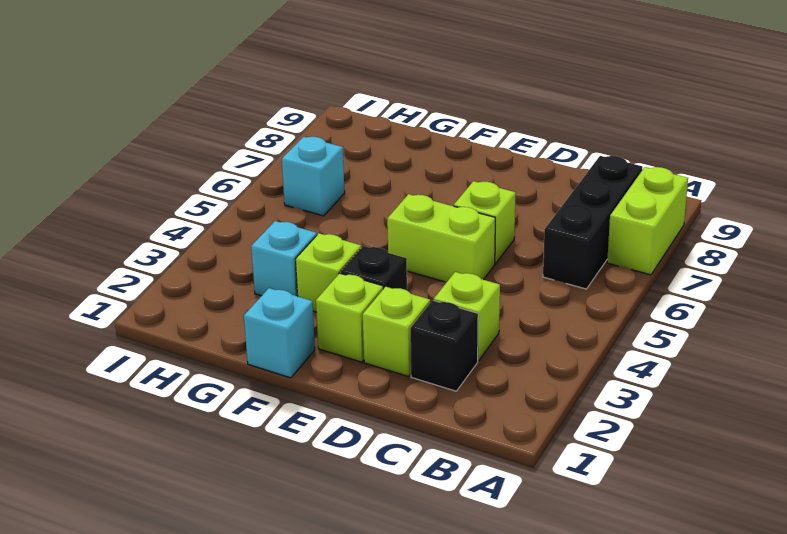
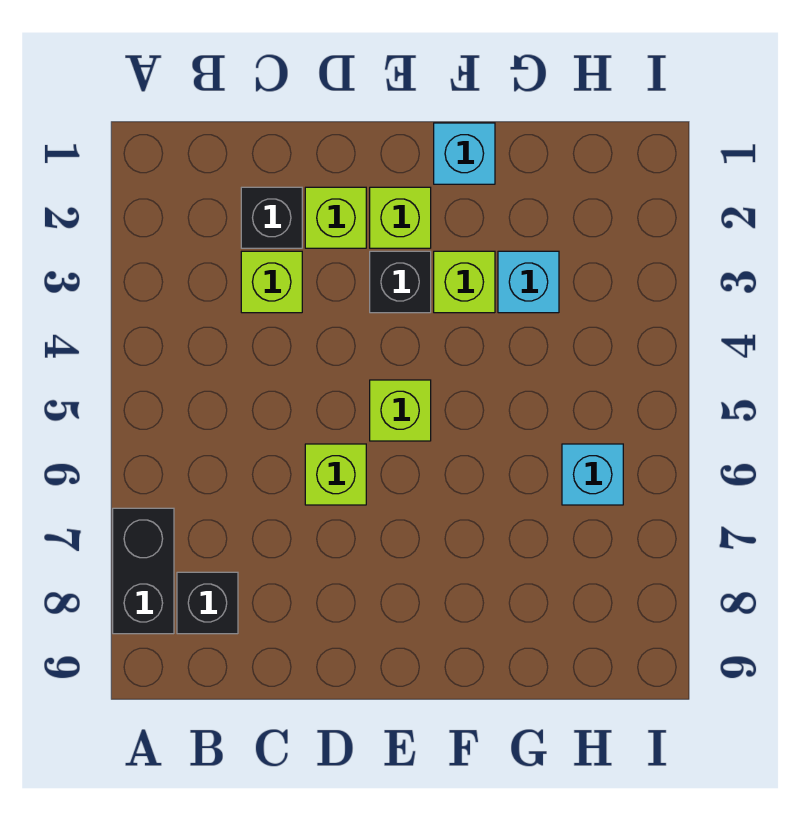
lime 1x2 brick [607,167,688,275] -> black 1x2 brick [113,508,174,634]
black 1x3 brick [543,156,643,289] -> black 1x1 brick [177,572,238,634]
lime 1x2 brick [387,194,495,282] -> lime 1x1 brick [370,380,431,441]

